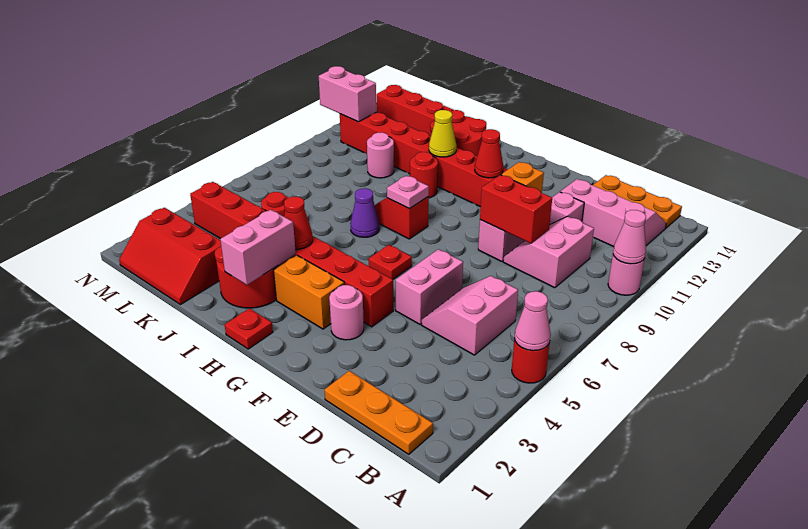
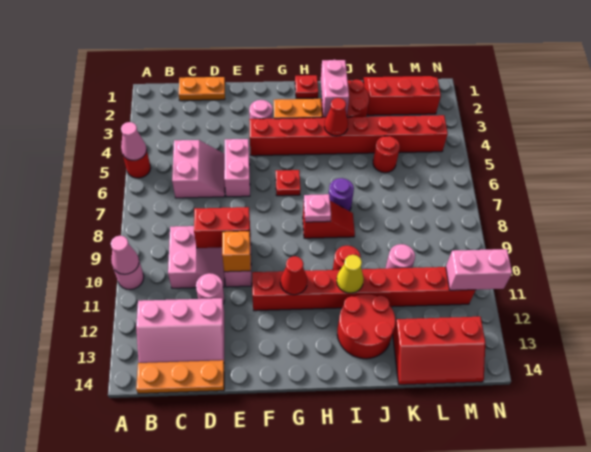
orange 1x3 plate [325,371,433,454] -> orange 1x2 plate [179,77,225,101]
pink 1x1 brick [550,192,584,224] -> pink 1x1 round brick [196,273,224,304]
purple 1x1 cone [350,188,379,237] -> purple 1x1 round brick [329,178,354,211]

